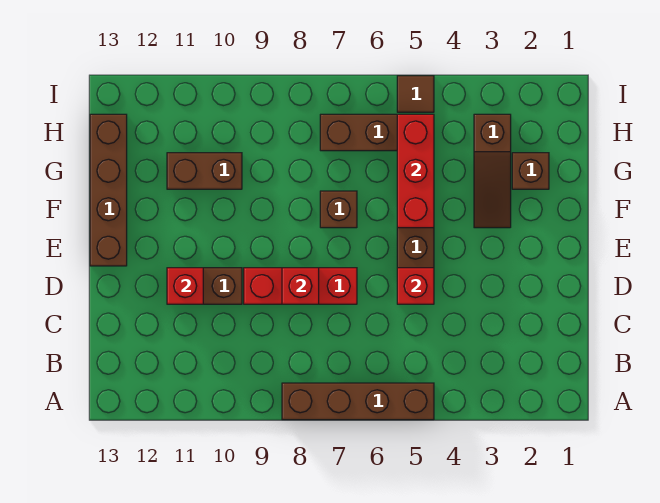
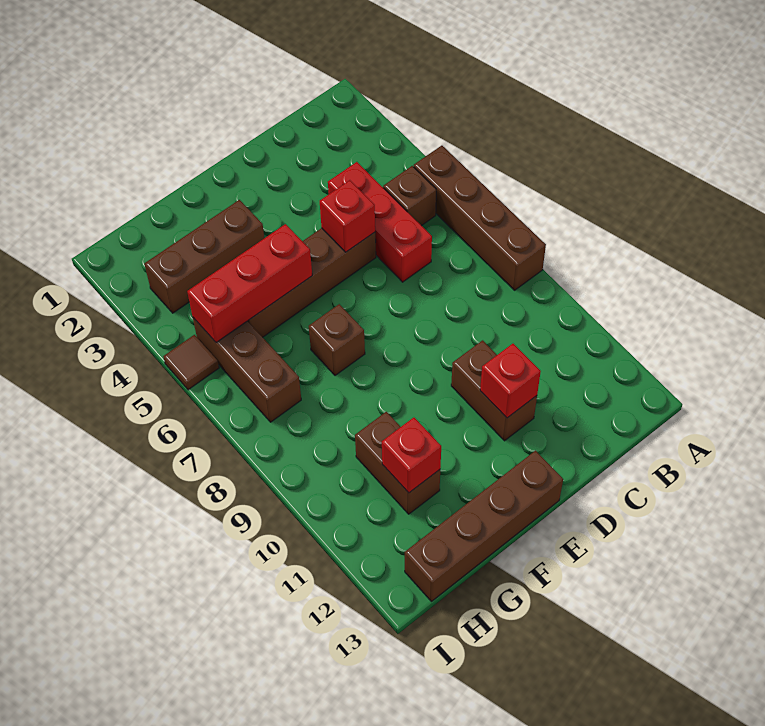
red 1x3 brick [244,268,357,304] -> red 1x3 brick moved to [328,162,432,282]
red 1x1 brick [282,268,319,304] -> red 1x1 brick moved to [382,418,441,493]
brown 1x3 slope [474,114,511,228] -> brown 1x3 brick [144,200,264,313]
brown 1x1 brick [512,153,549,189] -> brown 1x1 brick moved to [383,166,436,226]

